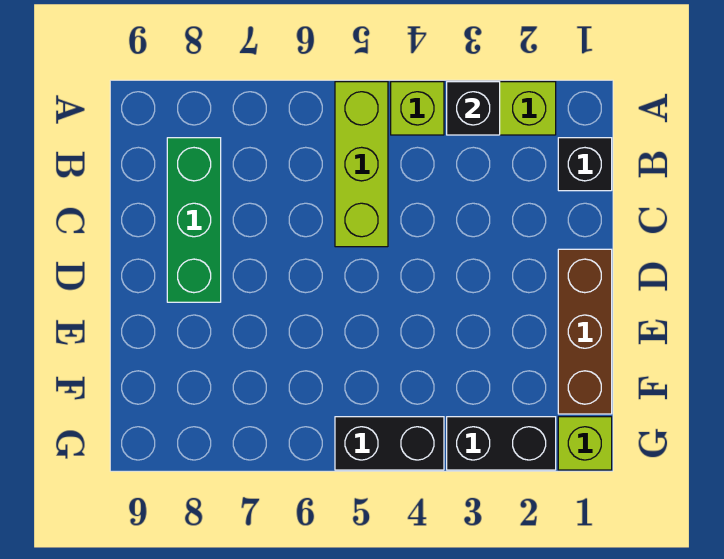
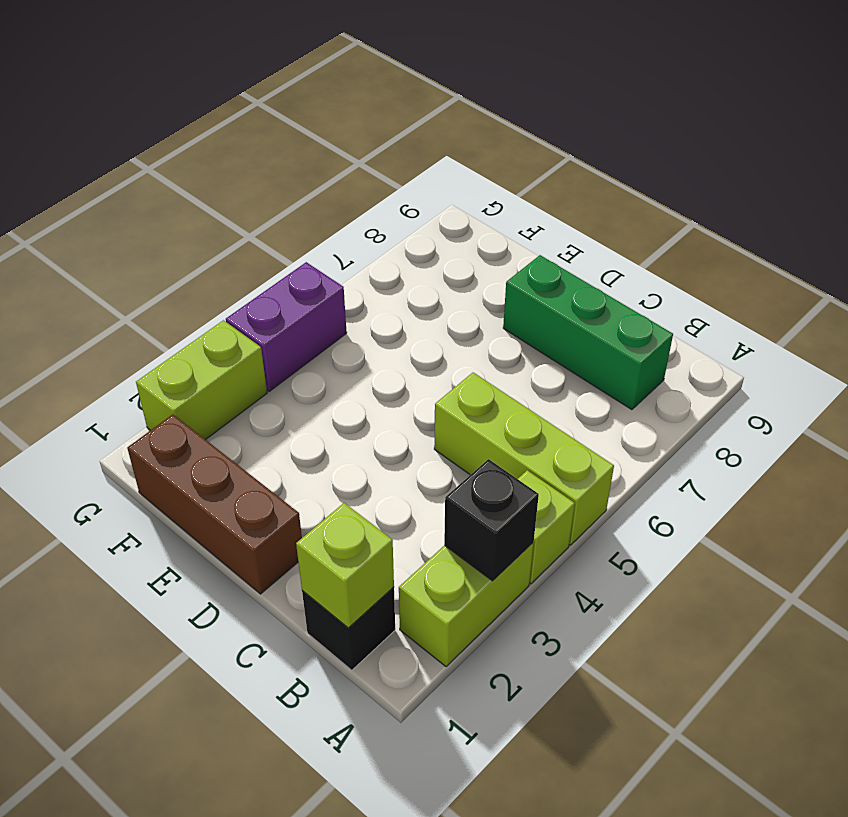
lime 1x1 brick [558,417,612,470] -> lime 1x1 brick moved to [296,503,394,628]
black 1x2 brick [447,417,556,470] -> lime 1x2 brick [136,320,267,440]
black 1x2 brick [335,417,444,470] -> purple 1x2 brick [226,262,347,392]

